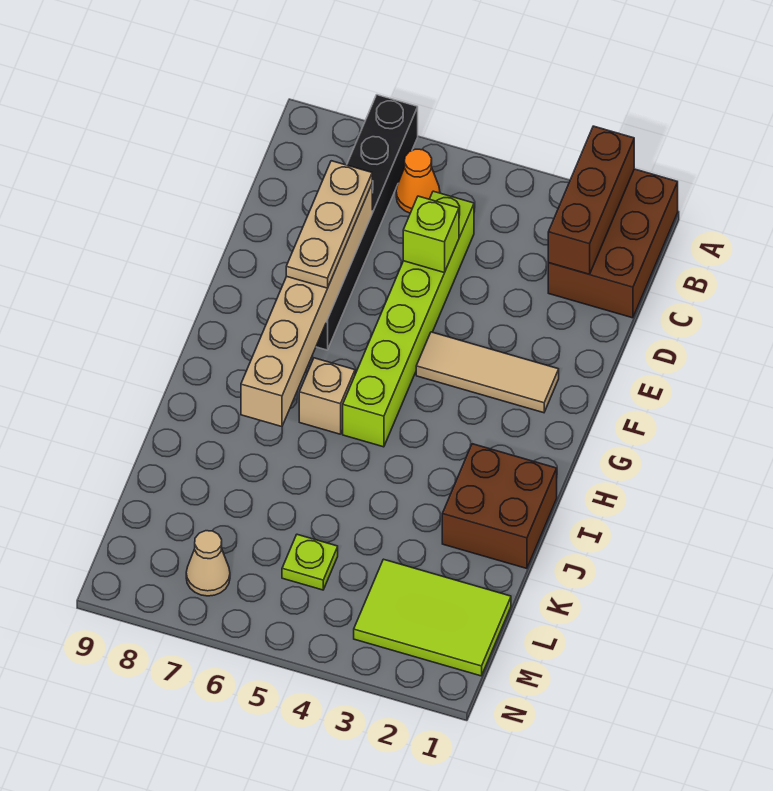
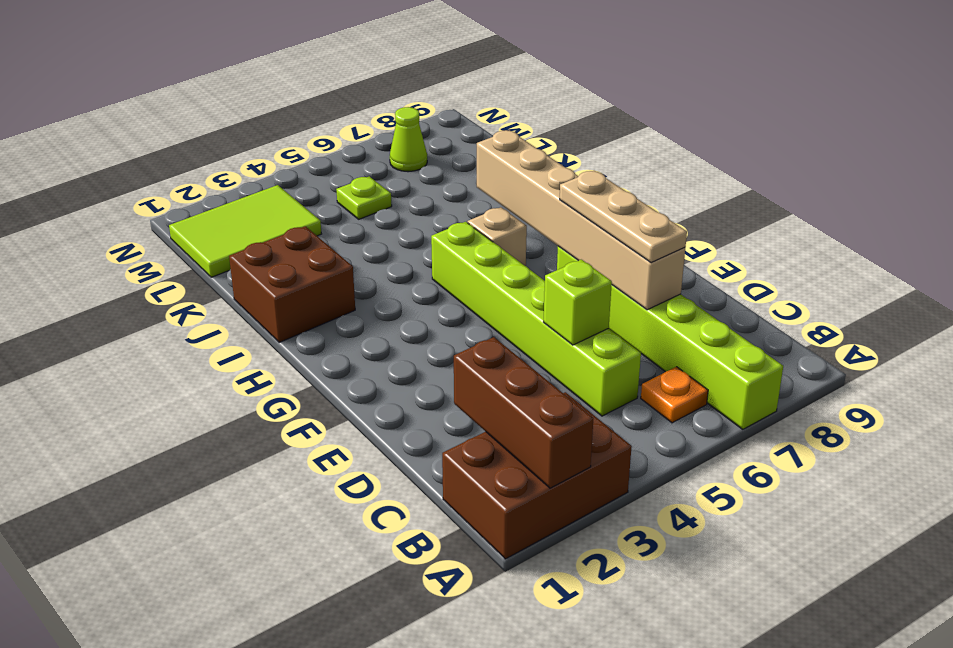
brown 2x3 brick [548,169,678,318] -> brown 2x3 brick turned to [442,392,632,559]
black 1x6 brick [316,95,418,350] -> lime 1x6 brick [557,246,783,429]
orange 1x1 cone [396,149,440,213] -> orange 1x1 plate [641,367,708,423]
tan 1x3 tile [416,332,559,413] -> none
tan 1x1 cone [186,531,230,596] -> lime 1x1 cone [390,107,427,172]

